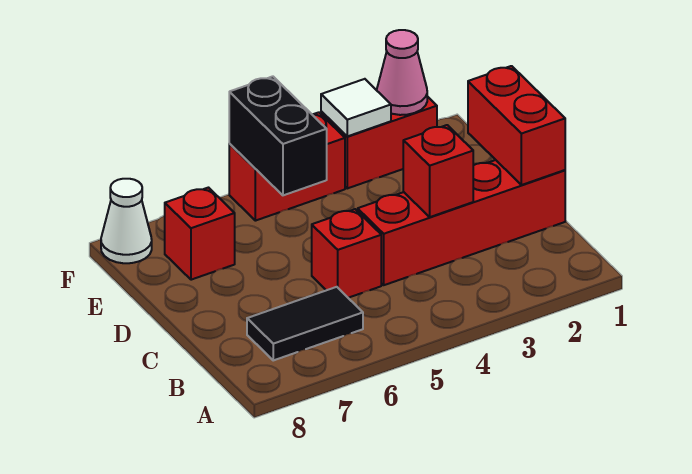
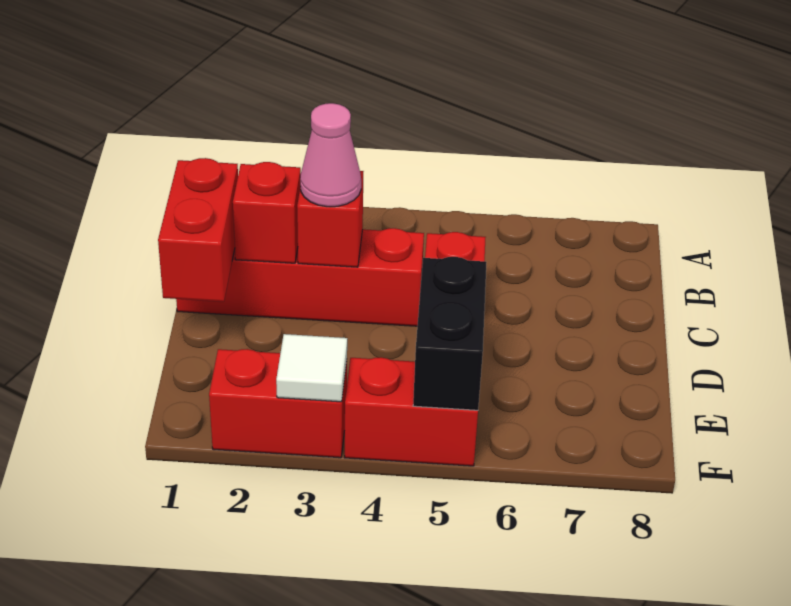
black 1x2 tile [247,287,363,360] -> none
red 1x1 brick [165,188,235,280] -> red 1x1 brick moved to [233,162,301,263]
pink 1x1 cone [377,30,427,115] -> pink 1x1 cone moved to [300,103,361,207]
white 1x1 cone [101,179,152,263] -> none

